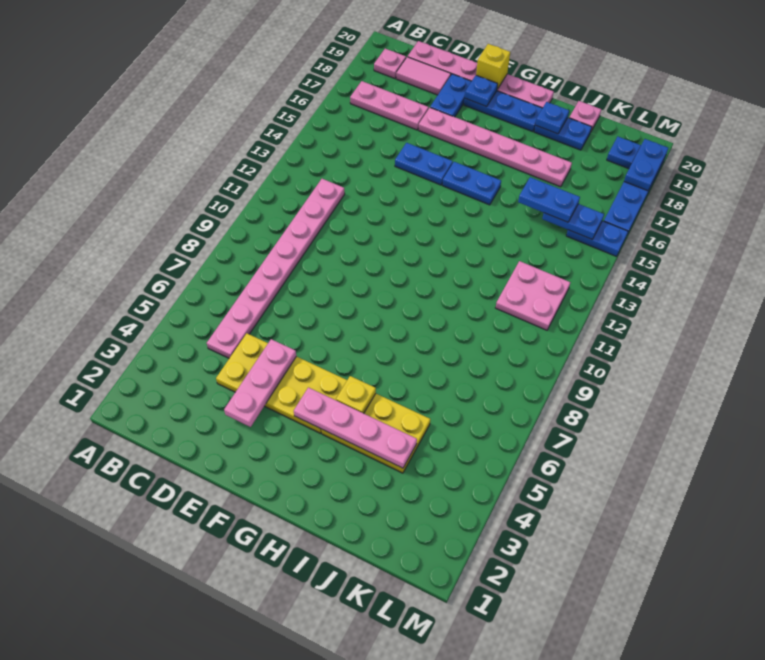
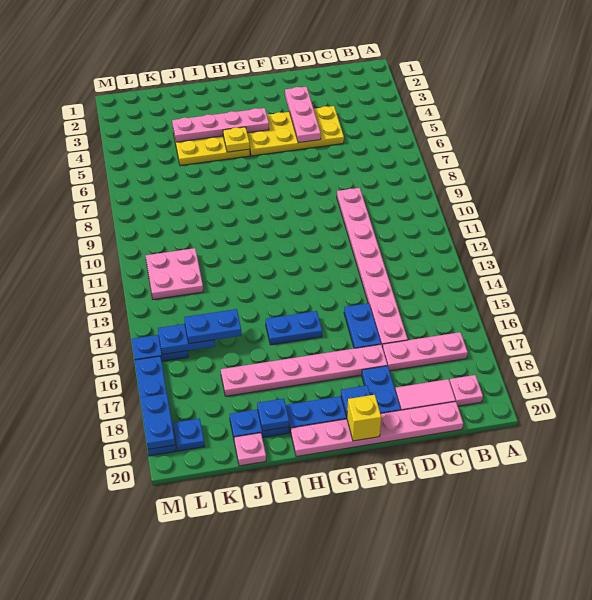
pink 1x8 plate [207,179,345,358] -> pink 1x8 plate moved to [337,188,408,347]
blue 1x2 plate [395,143,453,185] -> blue 1x2 plate turned to [344,303,381,348]

